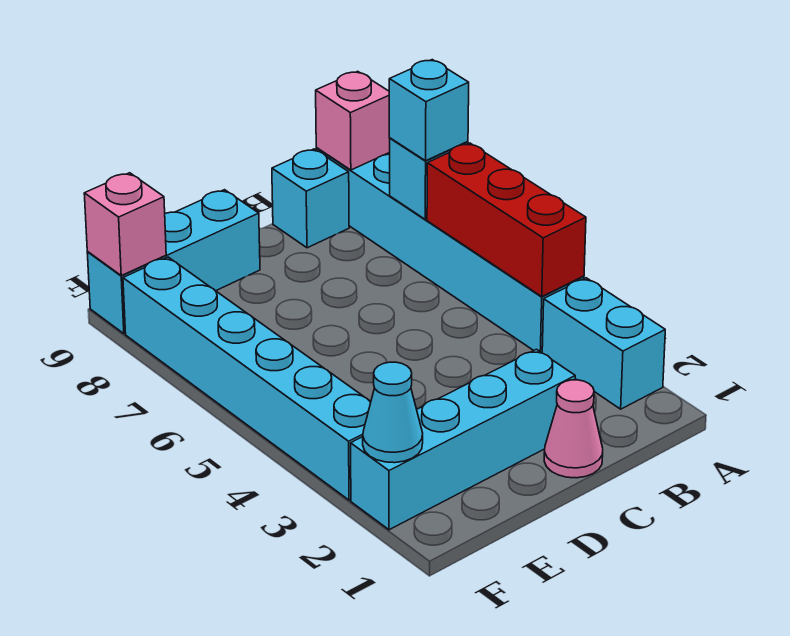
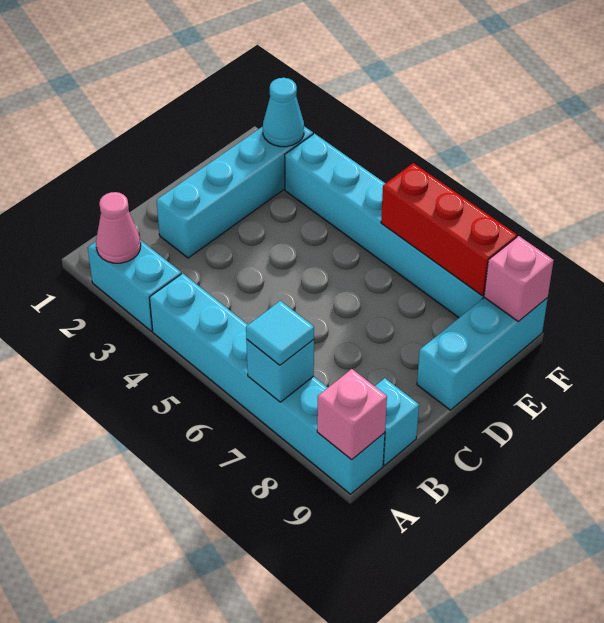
red 1x3 brick [427,143,586,296] -> red 1x3 brick moved to [381,163,517,296]
cyan 1x1 brick [389,60,469,161] -> cyan 1x1 tile [246,301,314,365]
pink 1x1 cone [544,380,603,478] -> pink 1x1 cone moved to [96,192,141,263]

